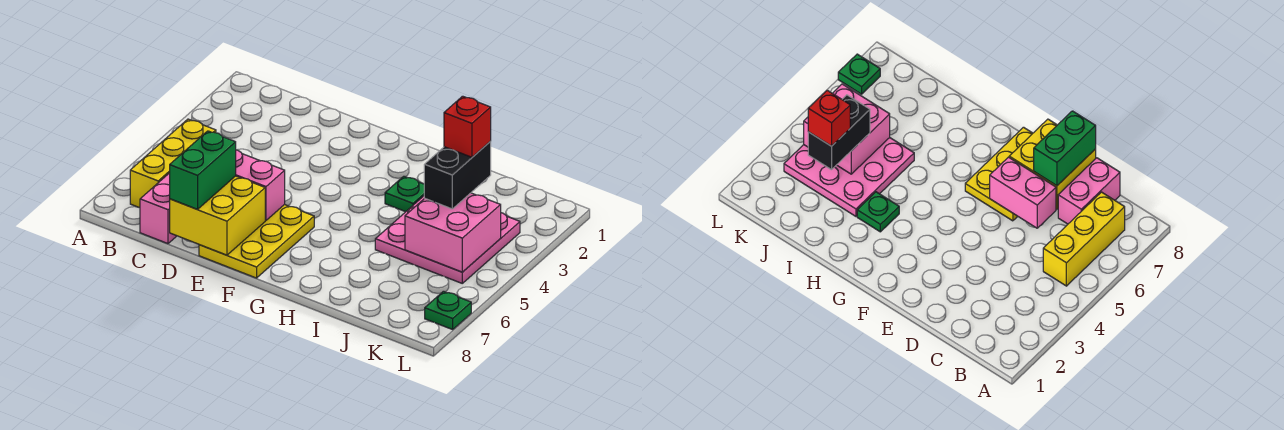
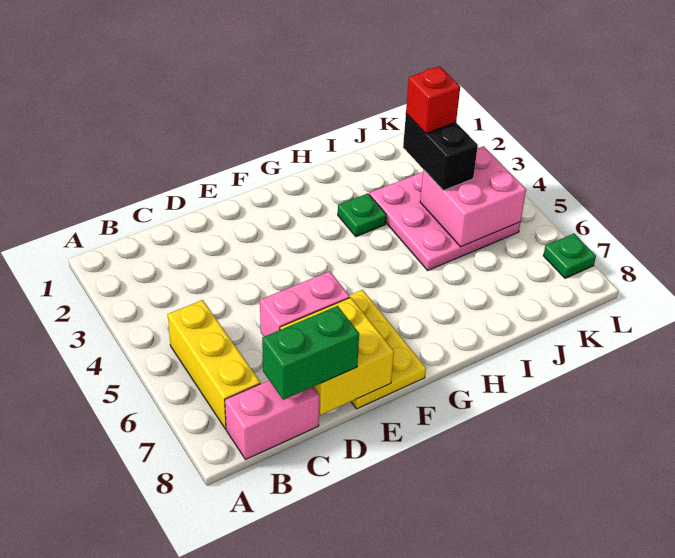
pink 1x2 brick [140,173,176,244] -> pink 1x2 brick turned to [225,380,319,460]
green 1x2 brick [170,131,236,209] -> green 1x2 brick turned to [262,306,359,400]

